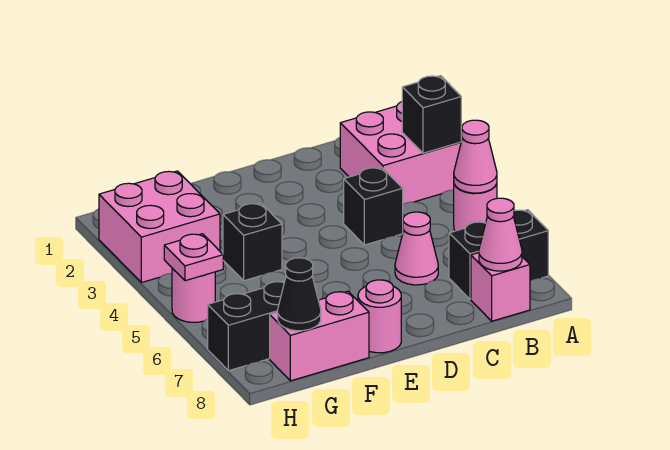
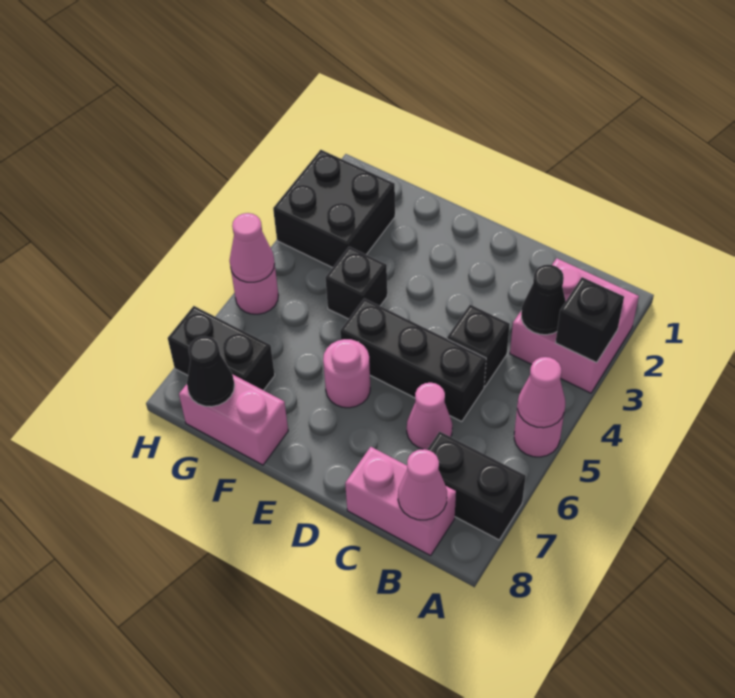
none -> black 1x1 cone [521,265,566,335]
pink 1x1 brick [471,253,530,321] -> pink 1x2 brick [345,447,456,556]
none -> black 1x3 brick [340,298,486,421]
pink 1x1 round brick [358,280,401,353] -> pink 1x1 round brick moved to [323,339,370,408]
pink 2x2 brick [99,171,220,283] -> black 2x2 brick [273,150,395,268]
pink 1x1 plate [164,234,223,281] -> pink 1x1 cone [229,213,275,282]

